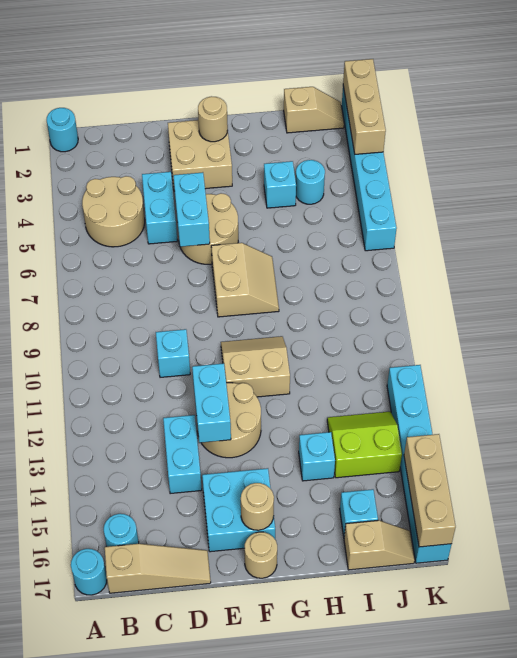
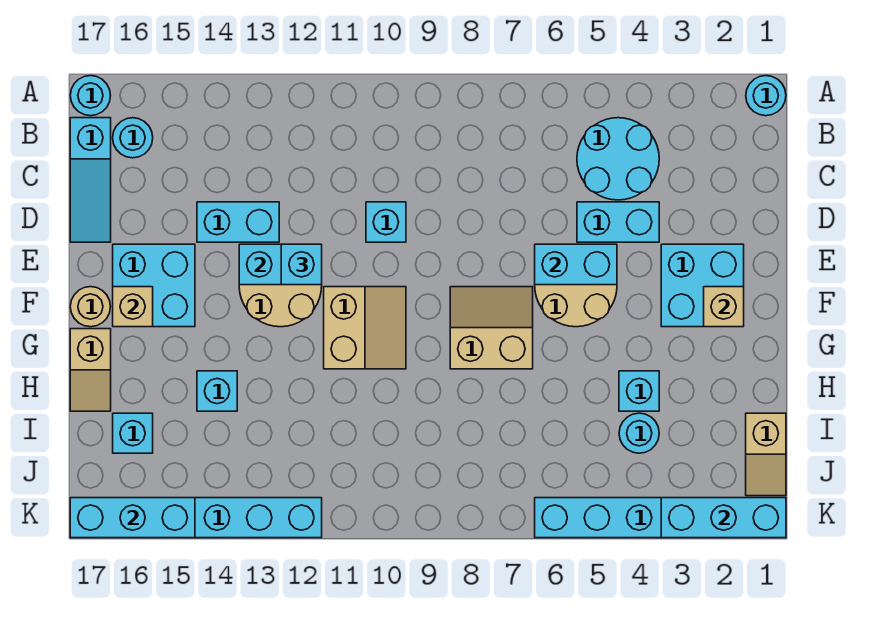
tan 2x2 round brick [82,176,145,247] -> cyan 2x2 round brick [577,118,659,200]
tan 1x3 slope [105,544,211,593] -> cyan 1x3 slope [70,118,111,242]
tan 2x2 brick [168,120,232,191] -> cyan 2x2 brick [661,244,744,327]
none -> cyan 1x1 brick [281,244,322,285]
tan 1x1 round brick [198,97,228,142] -> tan 1x1 brick [704,287,744,327]
tan 2x2 slope [211,243,279,317] -> tan 2x2 slope turned to [450,287,533,369]
tan 1x1 round brick [241,483,274,530] -> tan 1x1 brick [113,287,153,327]
lime 2x2 slope [327,412,402,478] -> none
tan 1x2 slope [344,520,415,570] -> tan 1x2 slope moved to [70,329,111,411]
tan 1x3 brick [343,59,386,154] -> cyan 1x3 brick [661,498,786,538]
tan 1x3 brick [404,434,456,547] -> cyan 1x3 brick [70,498,195,538]

